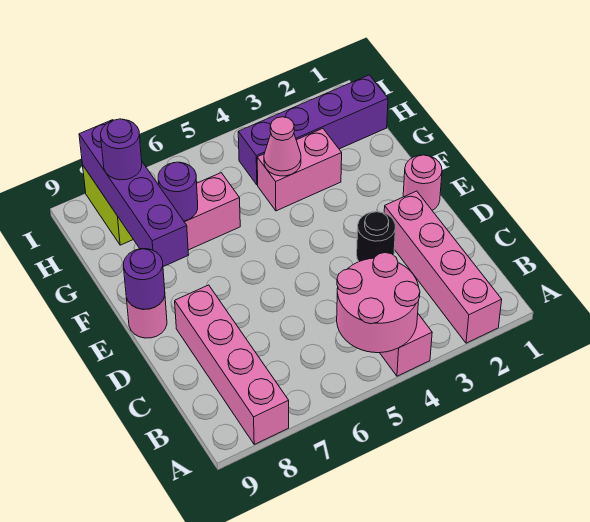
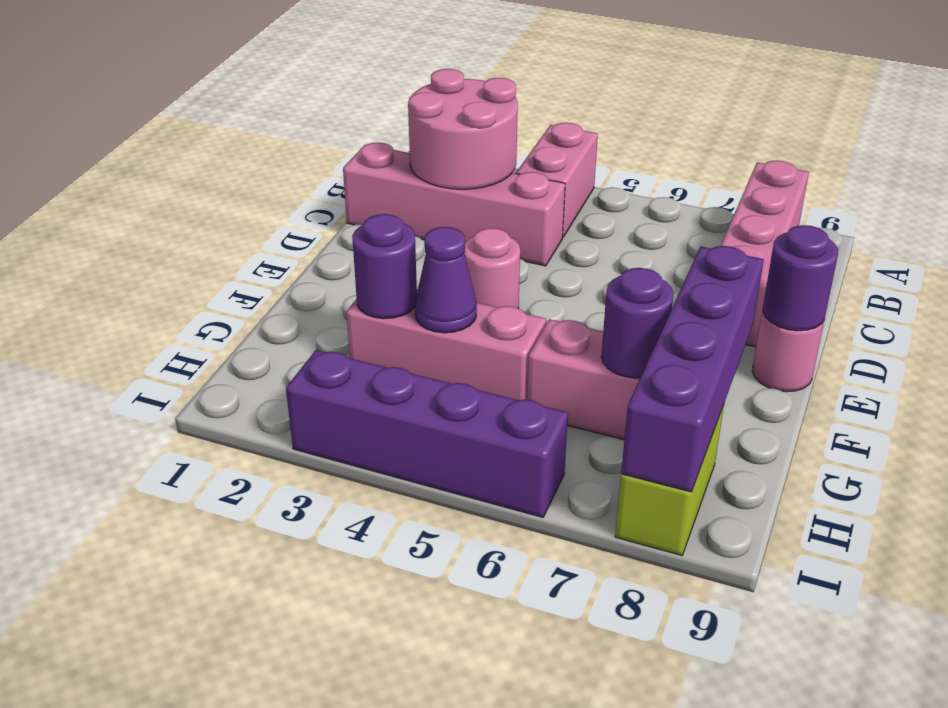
pink 1x4 brick [384,191,502,343] -> pink 1x4 brick turned to [343,142,565,266]
pink 2x2 round brick [337,253,420,353] -> pink 2x2 round brick moved to [408,69,518,189]
black 1x1 round brick [357,212,395,262] -> none
pink 1x1 round brick [403,155,442,210] -> pink 1x1 round brick moved to [464,228,520,308]
pink 1x2 brick [257,128,342,211] -> pink 1x3 brick [346,289,546,400]
pink 1x1 cone [264,117,301,176] -> purple 1x1 cone [415,227,477,333]
purple 1x4 brick [238,75,388,185] -> purple 1x4 brick moved to [286,350,568,517]
purple 1x1 round brick [101,119,142,180] -> purple 1x1 round brick moved to [352,214,417,319]

